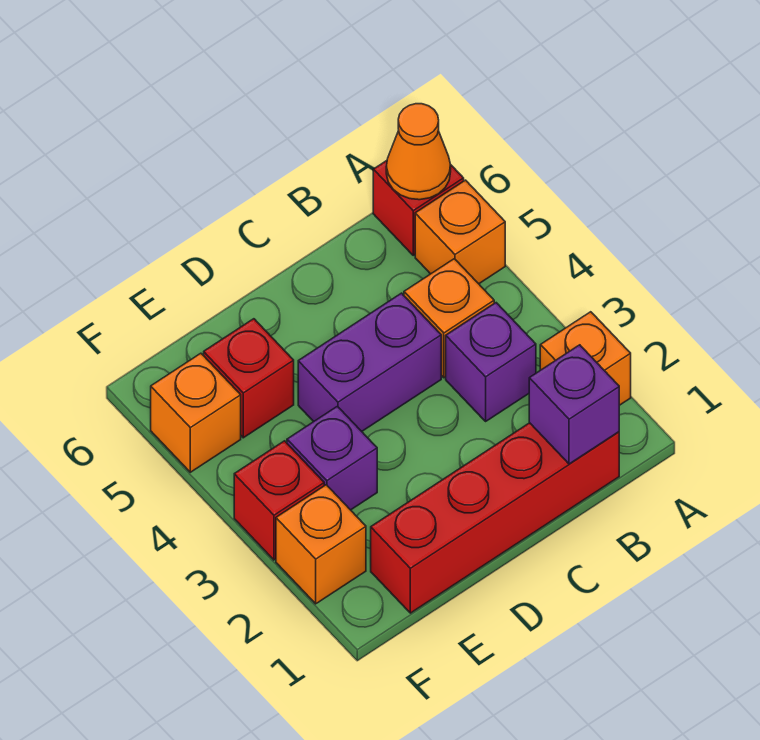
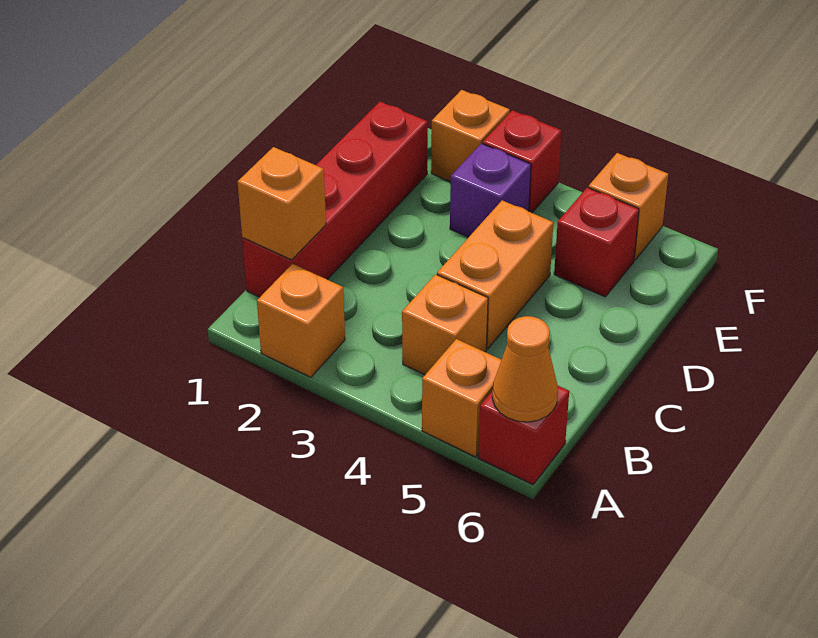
purple 1x1 brick [529,345,619,464] -> orange 1x1 brick [238,147,326,260]
purple 1x1 brick [446,303,536,421] -> none
purple 1x2 brick [298,293,441,431] -> orange 1x2 brick [437,200,553,349]

